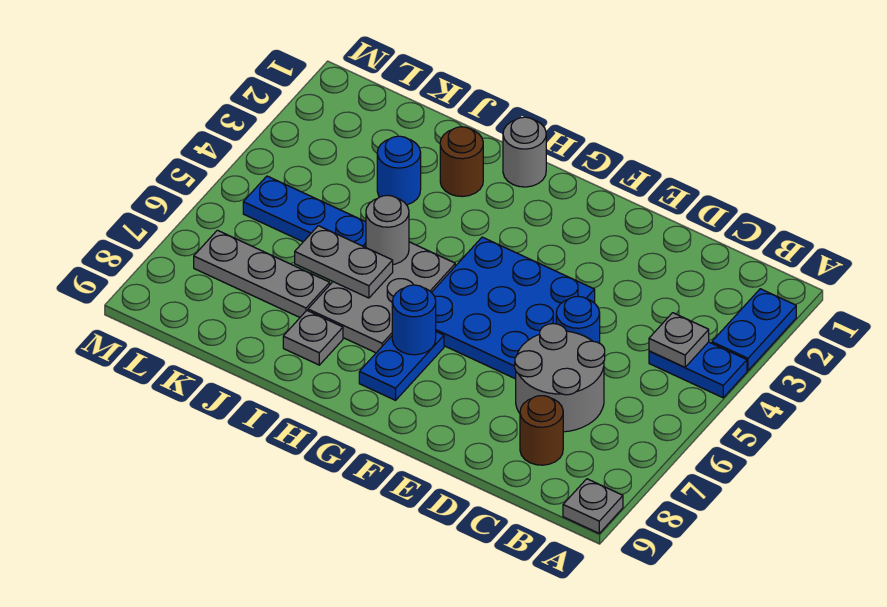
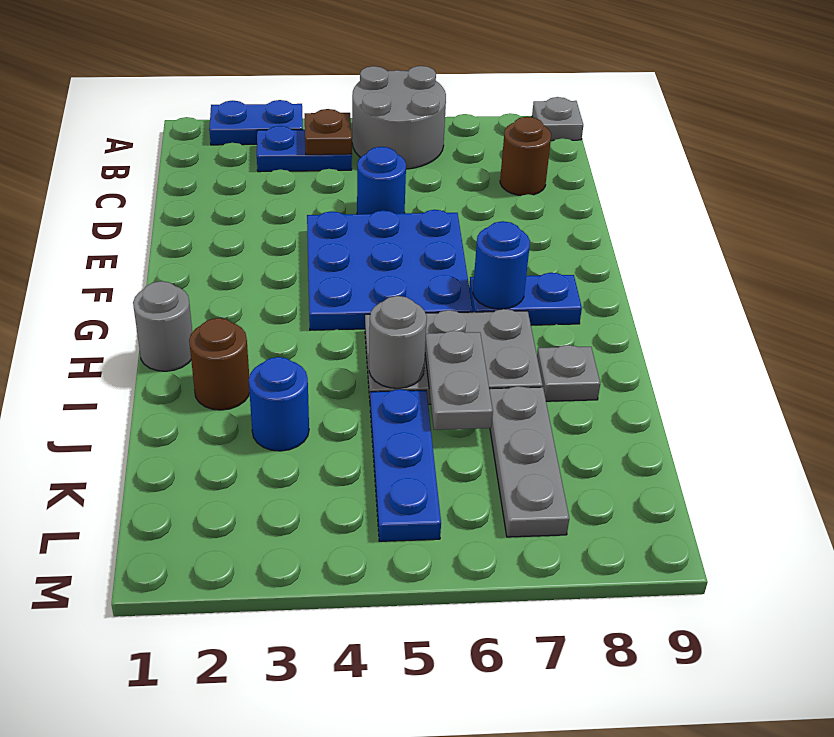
blue 1x2 plate [649,342,747,398] -> blue 1x2 plate turned to [257,126,352,172]
grey 1x1 plate [649,313,709,367] -> brown 1x1 plate [305,109,352,155]
grey 2x2 round brick [515,324,605,432] -> grey 2x2 round brick moved to [352,66,446,169]

